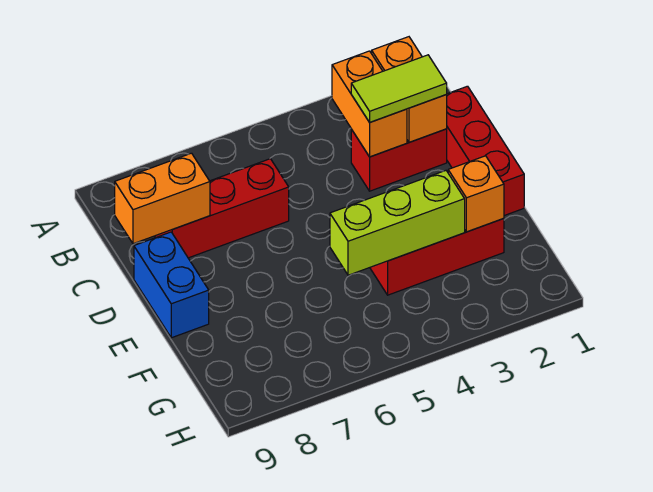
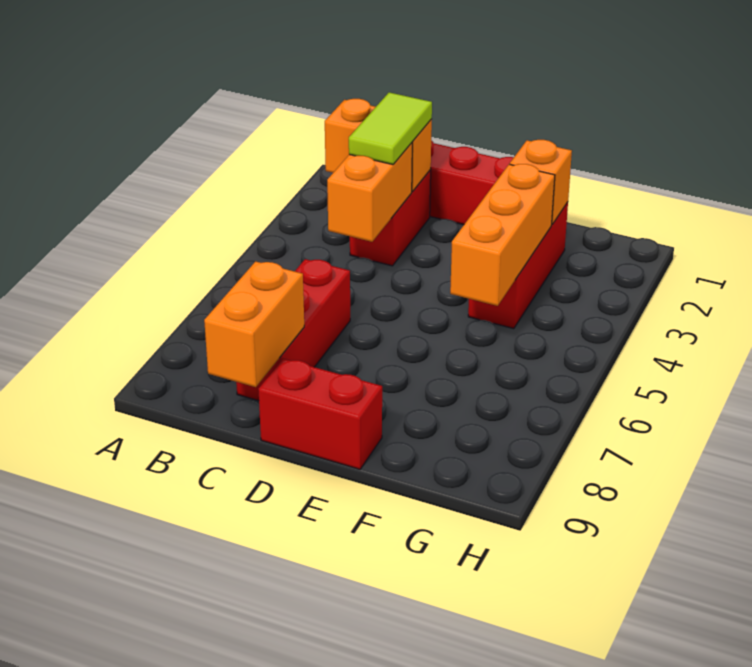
orange 1x2 brick [332,51,407,157] -> orange 1x2 brick turned to [327,143,412,242]
blue 1x2 brick [134,232,209,338] -> red 1x2 brick [258,359,382,469]
lime 1x3 brick [330,171,465,275] -> orange 1x3 brick [450,164,555,306]

